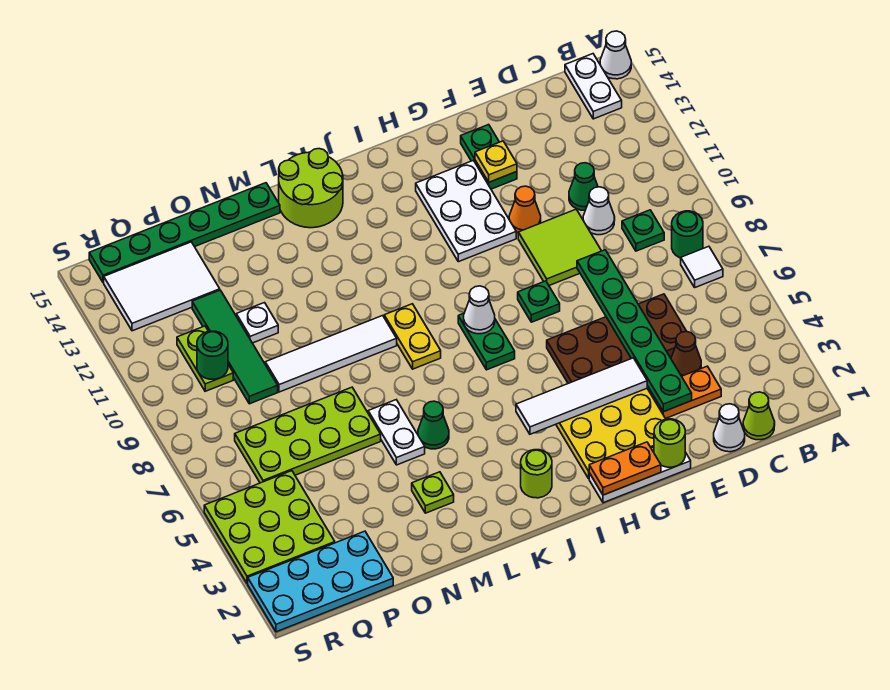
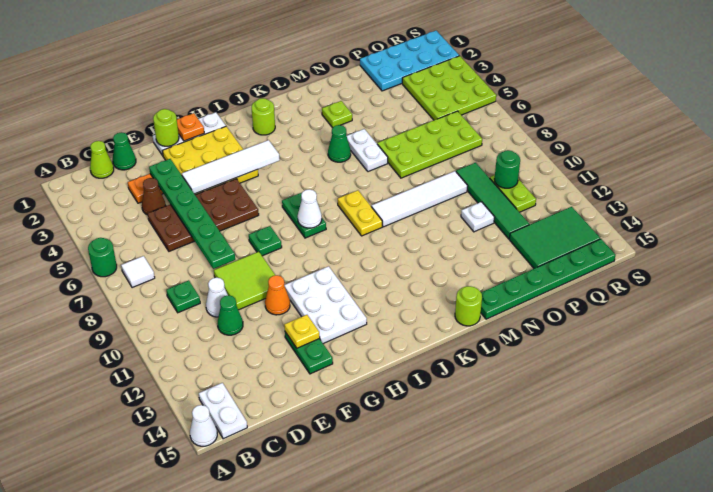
green 1x1 round brick [672,211,703,258] -> green 1x1 round brick moved to [88,238,117,277]
white 1x1 cone [714,404,745,452] -> green 1x1 cone [113,132,136,170]
orange 1x2 plate [589,442,661,495] -> orange 1x1 plate [177,113,204,141]
lime 2x2 round brick [279,149,343,228] -> lime 1x1 round brick [455,286,482,326]
white 2x3 tile [104,242,220,331] -> green 2x3 tile [509,207,600,269]

